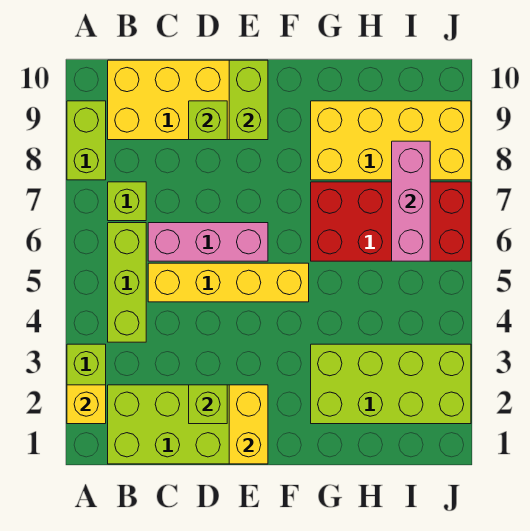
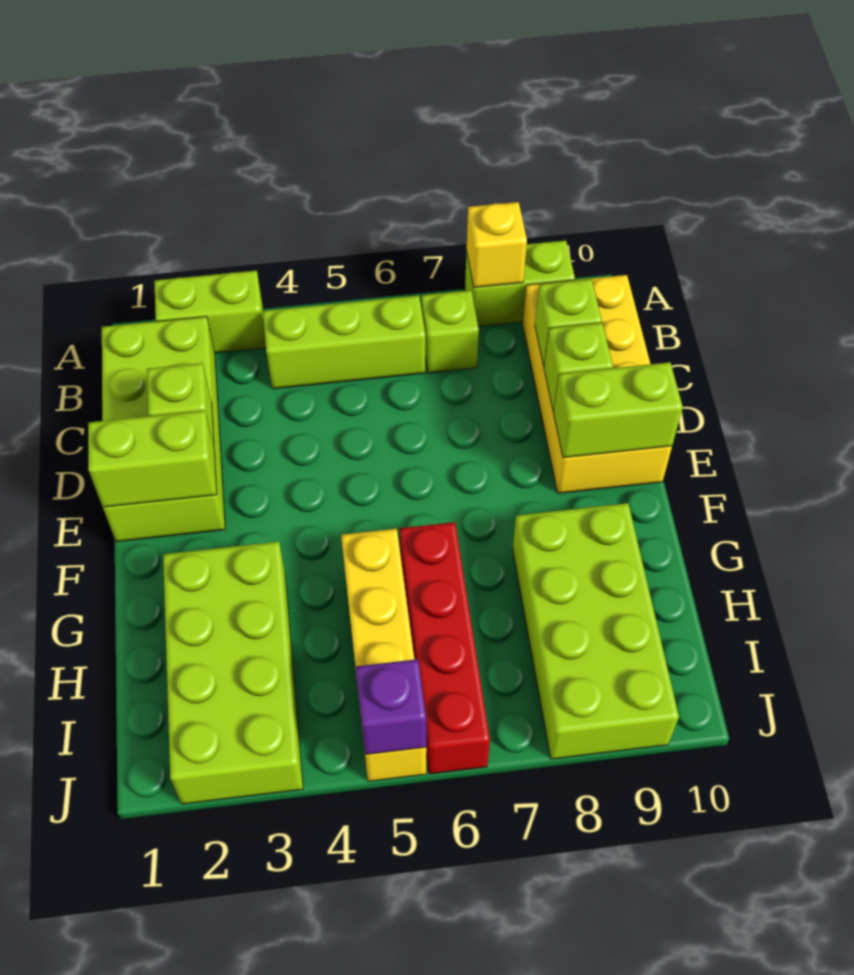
yellow 1x1 brick [67,385,106,424] -> yellow 1x1 brick moved to [467,202,527,288]
yellow 1x4 brick [148,263,309,302] -> yellow 1x4 brick moved to [341,529,426,781]
pink 1x3 brick [148,223,268,261] -> none
none -> lime 1x1 brick [535,279,602,366]
yellow 1x2 brick [229,385,268,464] -> lime 1x2 brick [88,410,217,507]
red 2x4 brick [311,182,471,261] -> red 1x4 brick [400,522,490,774]
yellow 2x4 brick [311,101,471,180] -> lime 2x4 brick [512,503,679,759]
pink 1x3 brick [392,141,430,261] -> none
none -> purple 1x1 brick [356,659,426,755]

